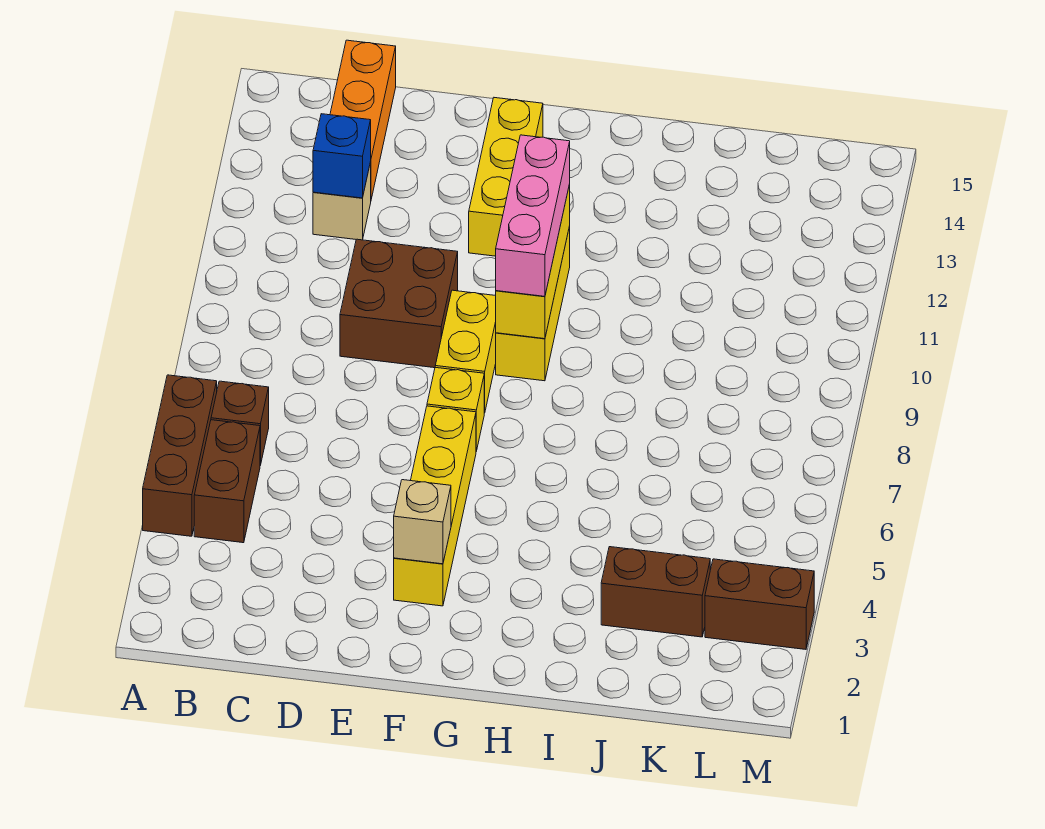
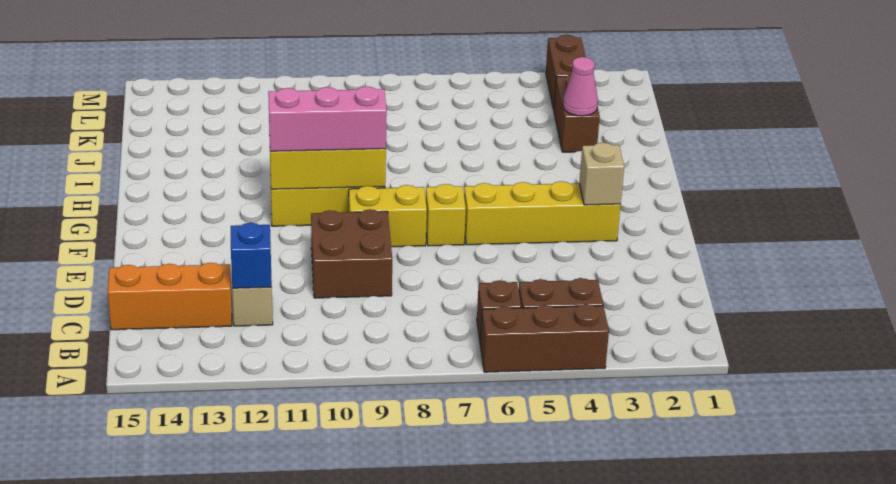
yellow 1x3 brick [469,98,543,256] -> none
none -> pink 1x1 cone [563,57,598,116]

